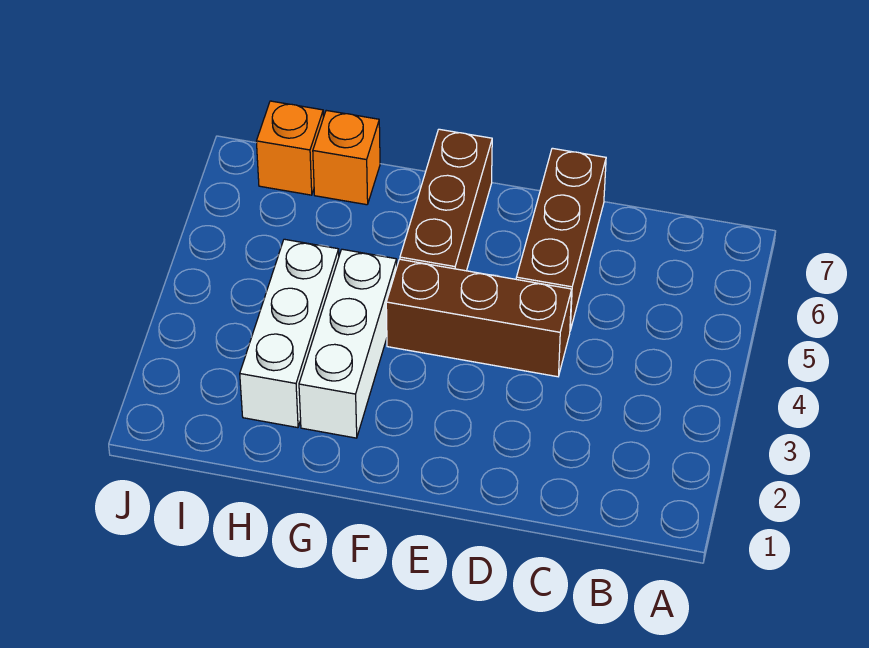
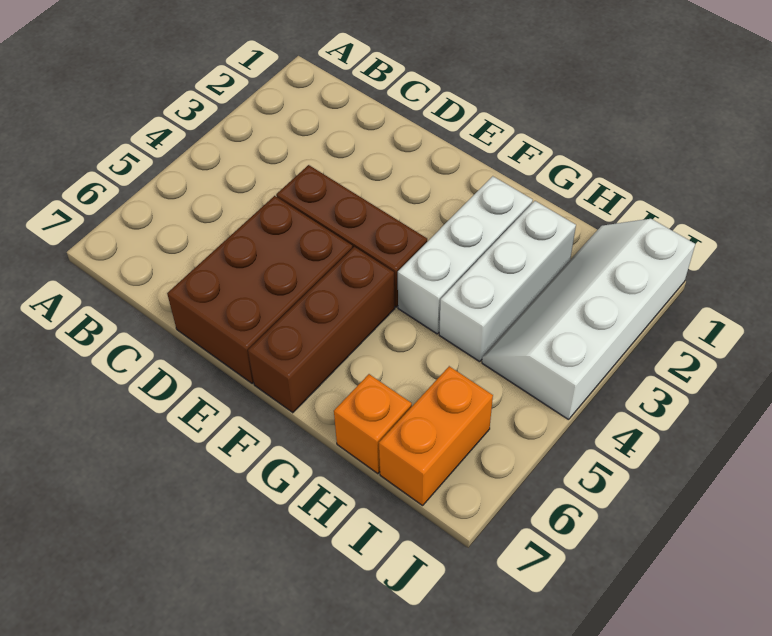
brown 1x3 brick [516,148,606,330] -> brown 2x3 brick [167,196,352,383]
none -> white 2x4 slope [482,219,695,420]
orange 1x1 brick [256,101,323,195] -> orange 1x2 brick [379,366,493,506]

